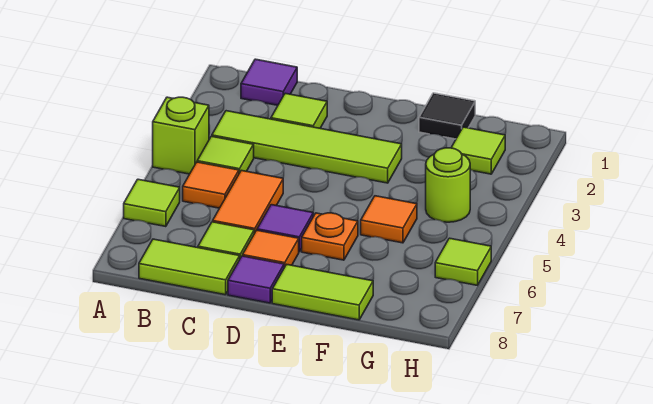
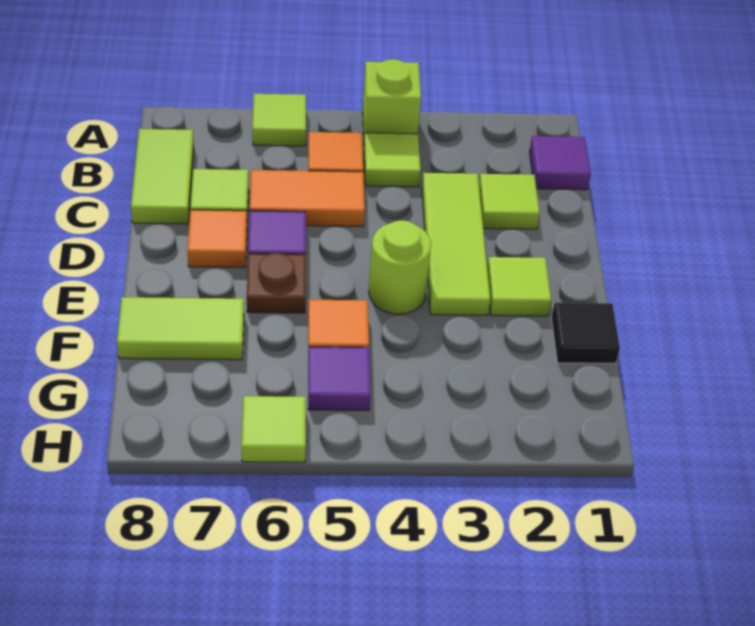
lime 1x4 tile [212,111,402,183] -> lime 1x3 tile [422,173,490,315]
purple 1x1 tile [228,256,284,303] -> purple 1x1 tile moved to [308,347,371,410]
orange 1x1 plate [302,213,358,260] -> brown 1x1 plate [247,253,306,313]
lime 1x2 tile [272,264,373,320] -> lime 1x2 tile turned to [117,297,244,360]
lime 1x1 tile [451,127,505,174] -> lime 1x1 tile moved to [487,257,551,316]
lime 1x1 round brick [426,148,470,222] -> lime 1x1 round brick moved to [369,220,431,314]

